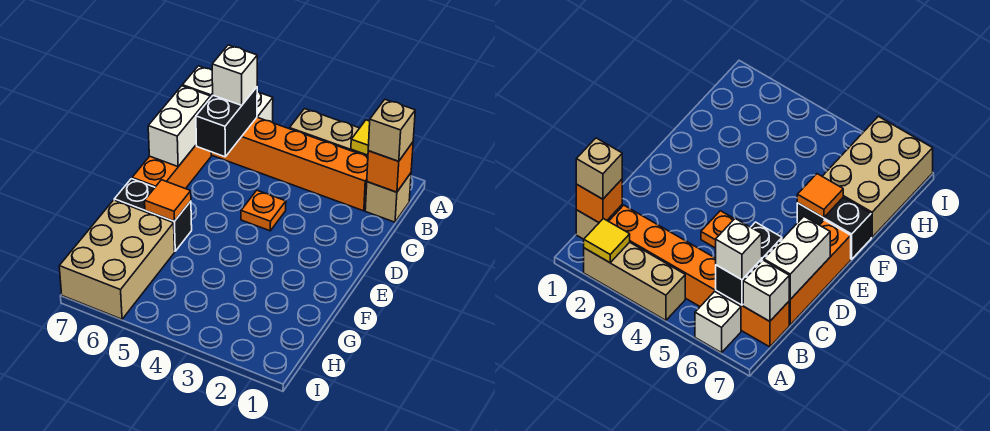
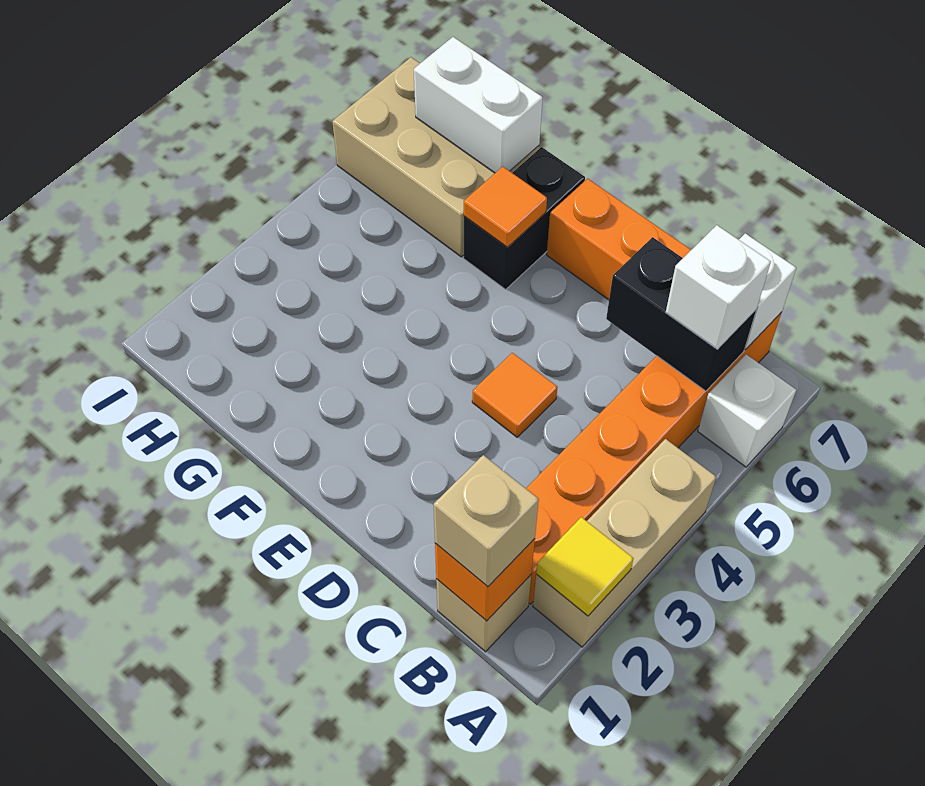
white 1x2 brick [148,86,210,167] -> white 1x2 brick moved to [414,37,543,173]
orange 1x1 plate [241,190,286,231] -> orange 1x1 tile [472,353,557,437]

